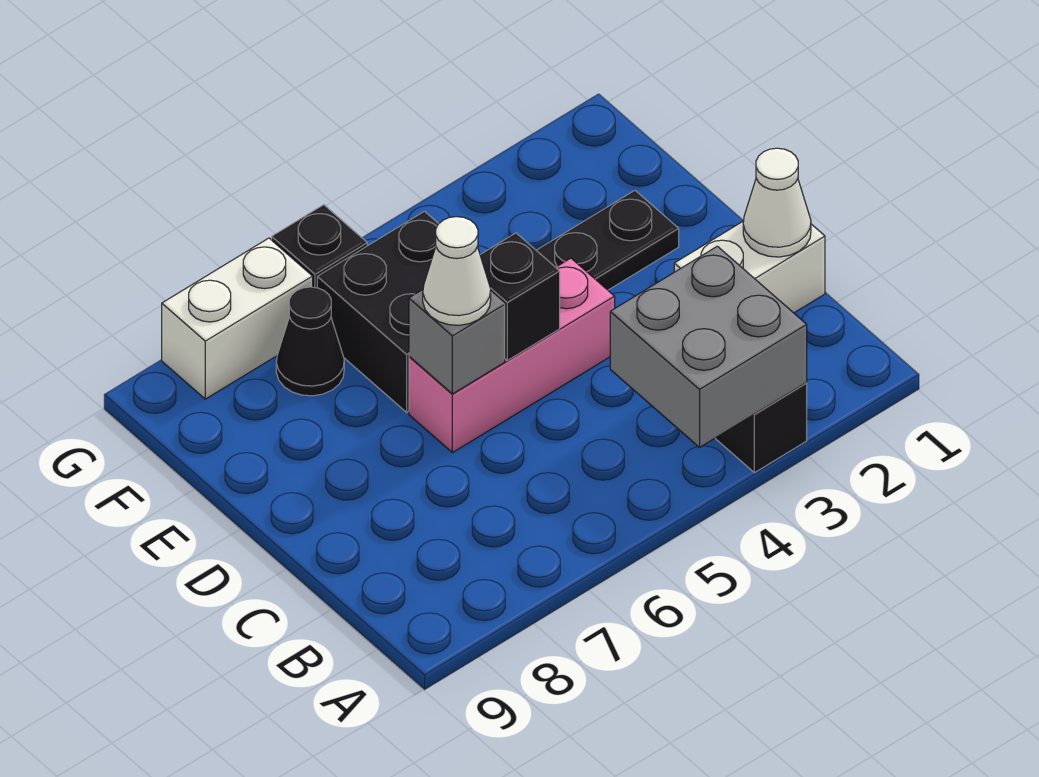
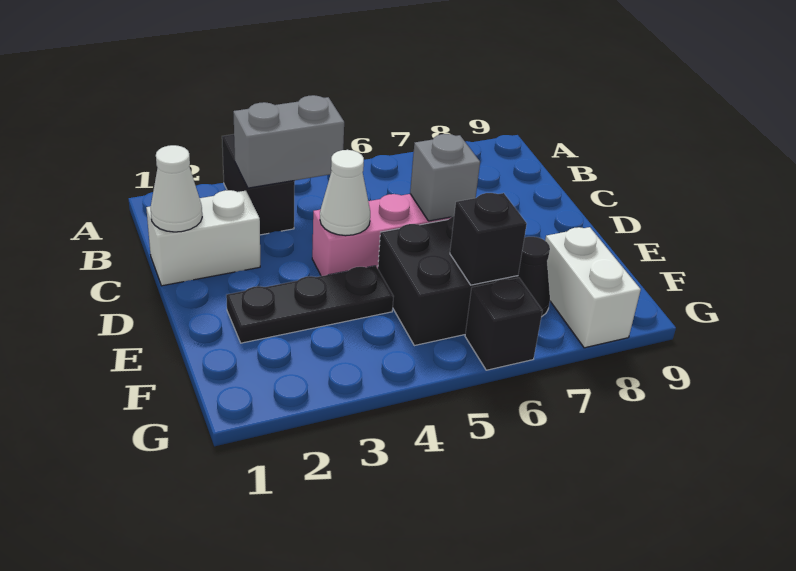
grey 2x2 brick [610,246,807,447] -> grey 1x2 brick [233,95,344,188]
black 1x1 brick [480,233,560,360] -> black 1x1 brick moved to [450,193,527,285]
white 1x1 cone [423,217,491,325] -> white 1x1 cone moved to [320,150,370,236]
white 1x2 brick [162,238,313,399] -> white 1x2 brick turned to [545,227,641,348]

